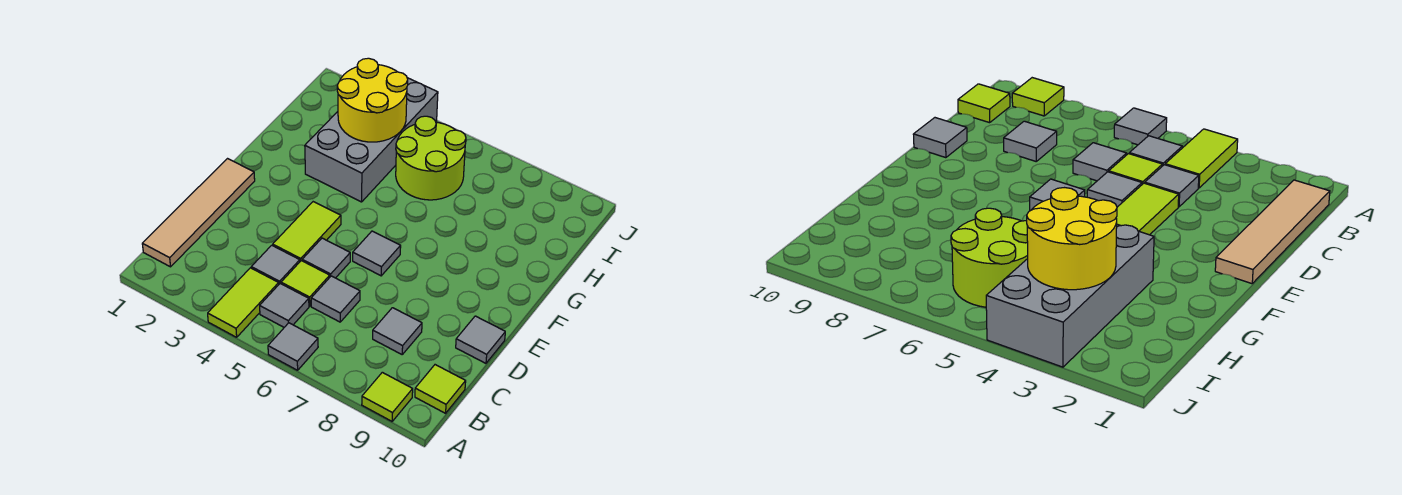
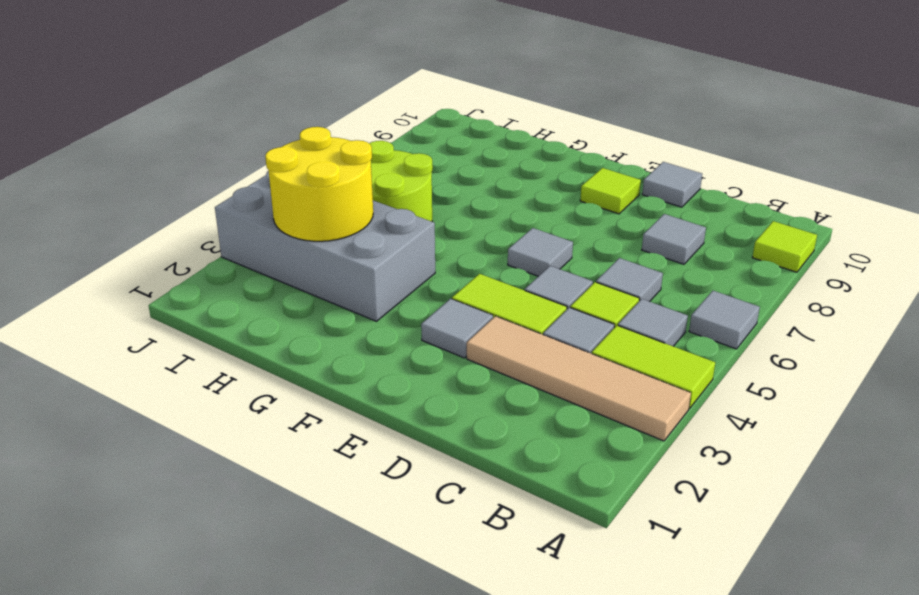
tan 1x4 tile [142,159,255,267] -> tan 1x4 tile moved to [467,316,691,441]
lime 1x1 tile [415,365,466,413] -> lime 1x1 tile moved to [580,168,641,214]
none -> grey 1x1 tile [421,299,493,358]

